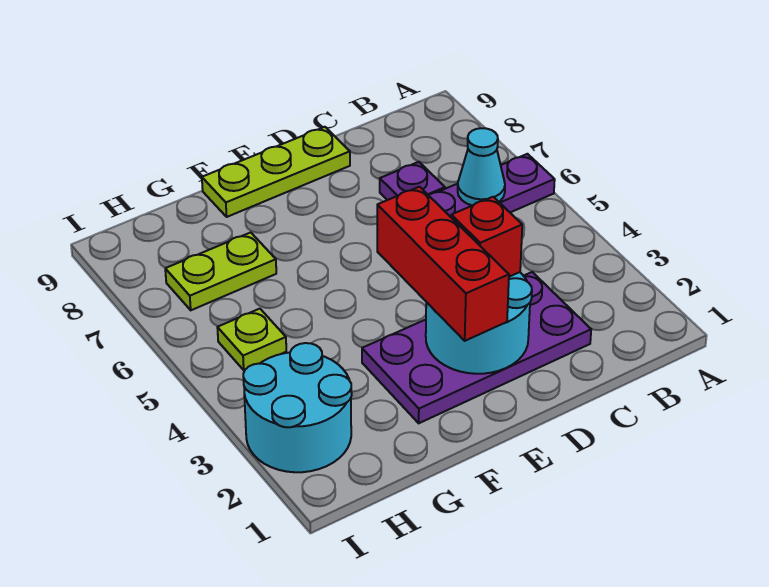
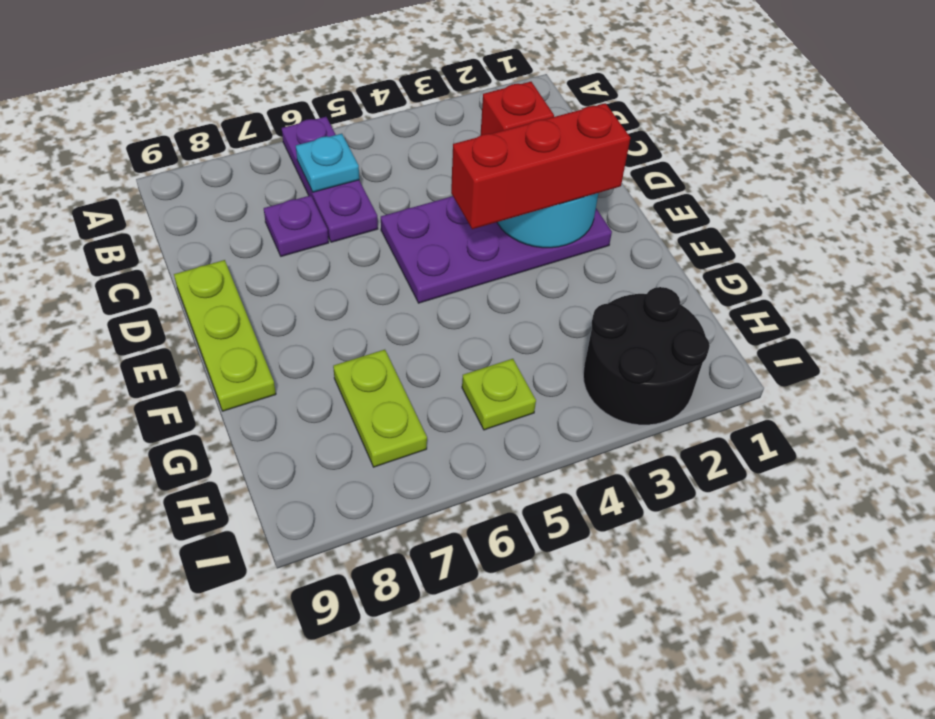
cyan 1x1 cone [458,128,505,206] -> cyan 1x1 plate [296,134,359,192]
purple 2x4 plate [362,272,591,423] -> purple 2x4 plate turned to [381,196,612,303]
cyan 2x2 round brick [243,343,352,472] -> black 2x2 round brick [583,287,710,425]

